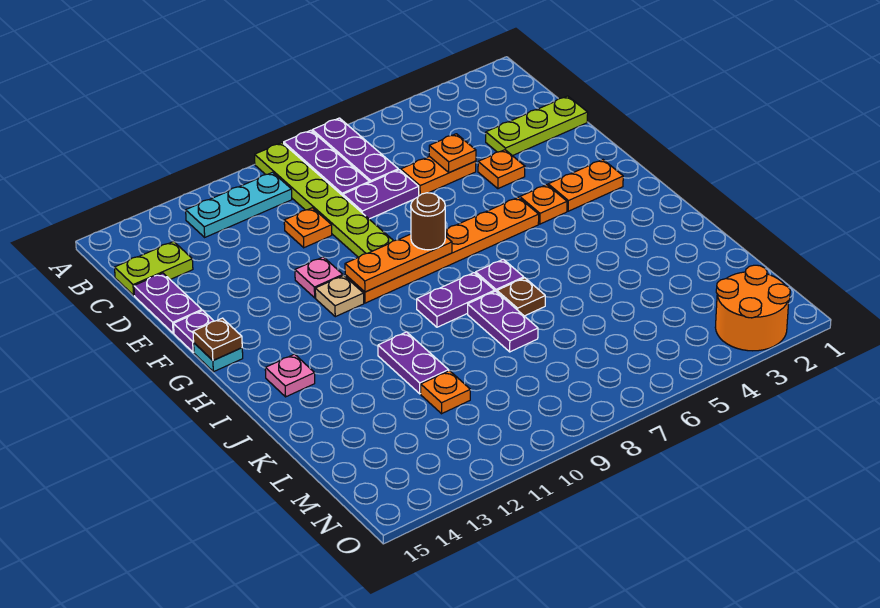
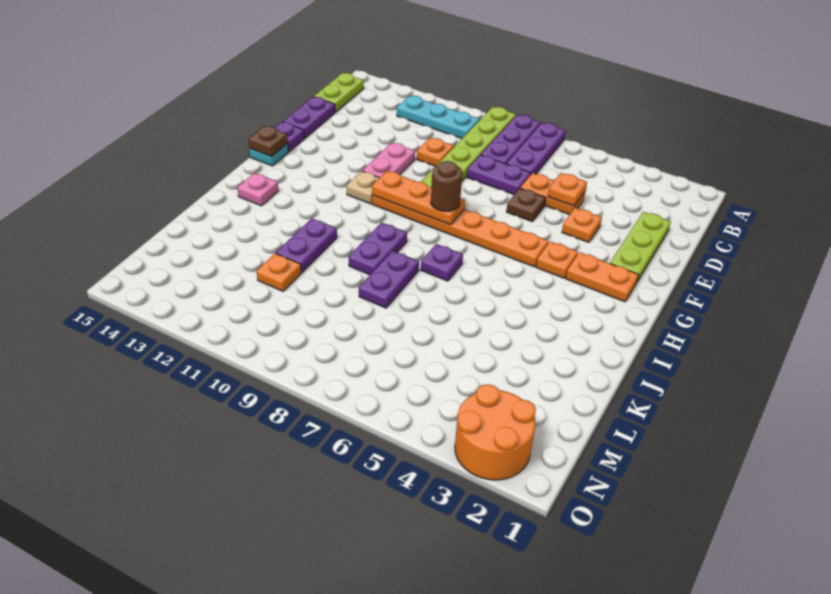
lime 1x2 plate [115,241,193,295] -> lime 1x2 plate turned to [314,73,364,112]
lime 1x3 plate [486,96,588,156] -> lime 1x3 plate turned to [610,212,671,282]
pink 1x1 plate [295,257,343,298] -> pink 1x2 plate [362,143,415,178]
purple 1x2 plate [417,273,495,327] -> purple 1x2 plate turned to [348,222,407,275]
brown 1x1 plate [497,278,545,316] -> brown 1x1 plate moved to [506,188,546,221]

